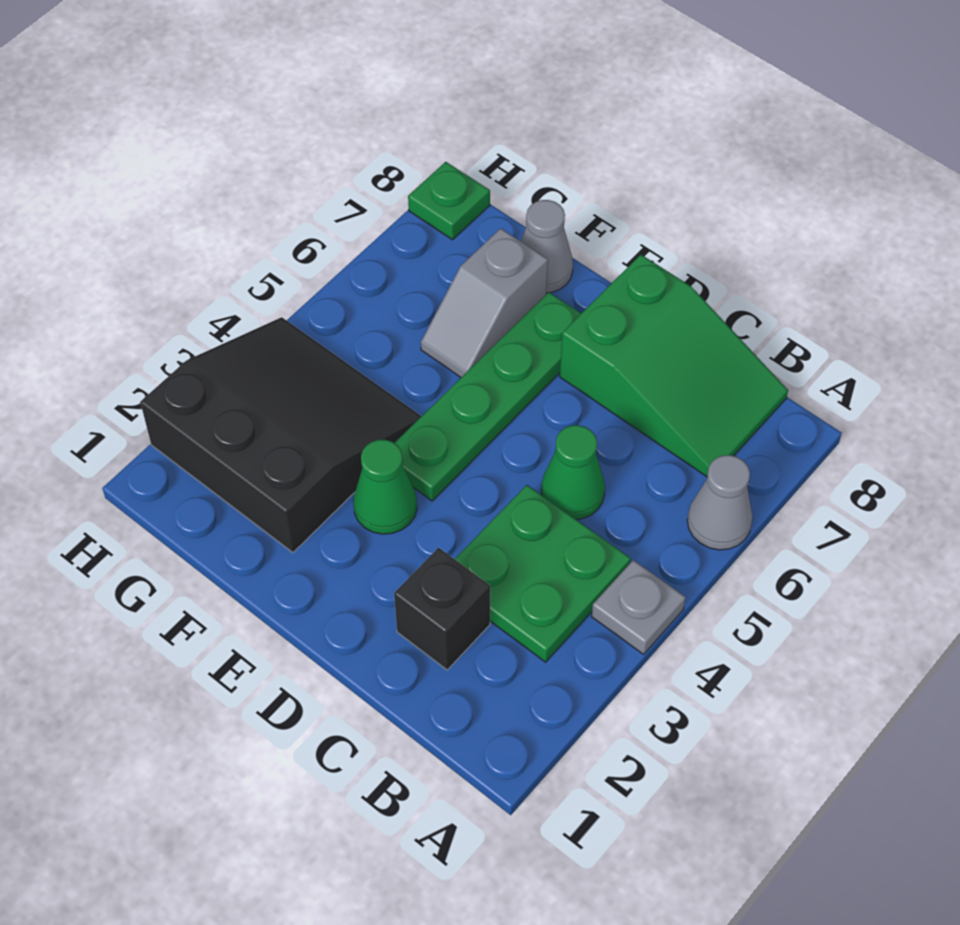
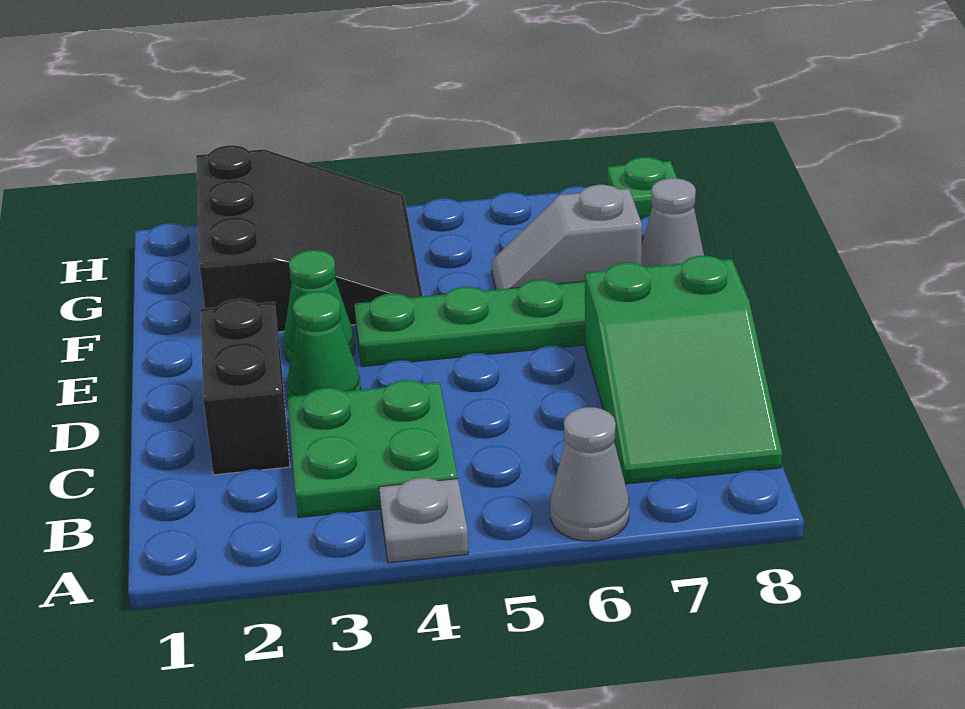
black 1x1 brick [394,548,490,670] -> black 1x2 brick [201,299,290,475]
green 1x1 cone [541,425,605,519] -> green 1x1 cone moved to [287,292,361,397]

